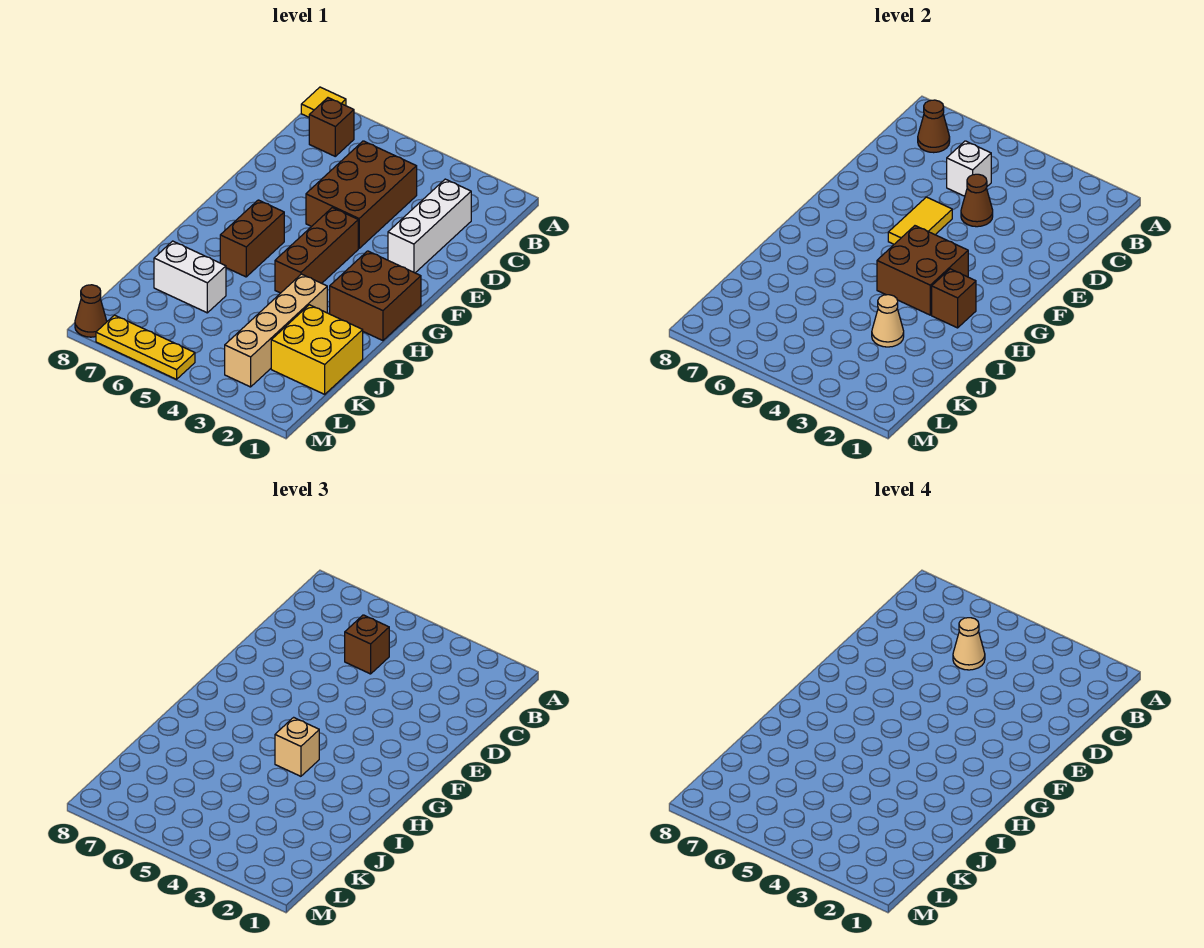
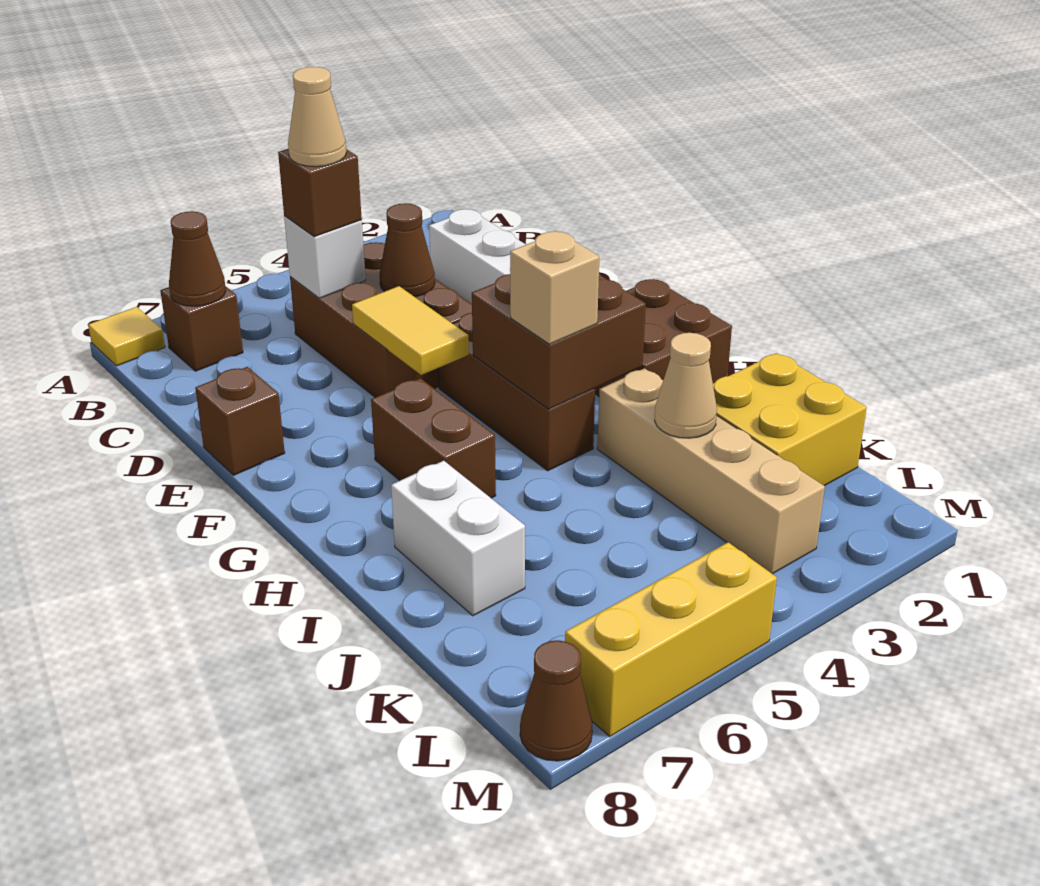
brown 1x1 brick [932,269,976,328] -> brown 1x1 brick moved to [195,367,285,475]
white 1x2 brick [154,241,226,313] -> white 1x2 brick turned to [391,461,525,616]
yellow 1x3 plate [96,315,195,379] -> yellow 1x3 brick [565,542,777,737]

